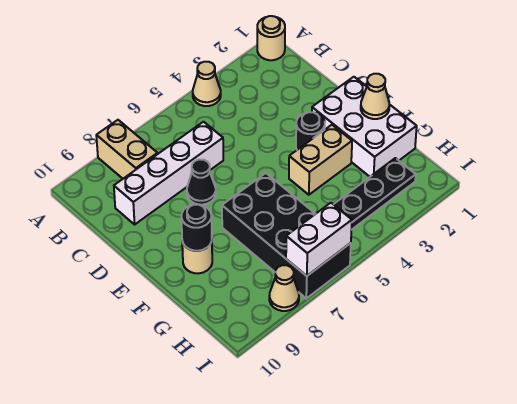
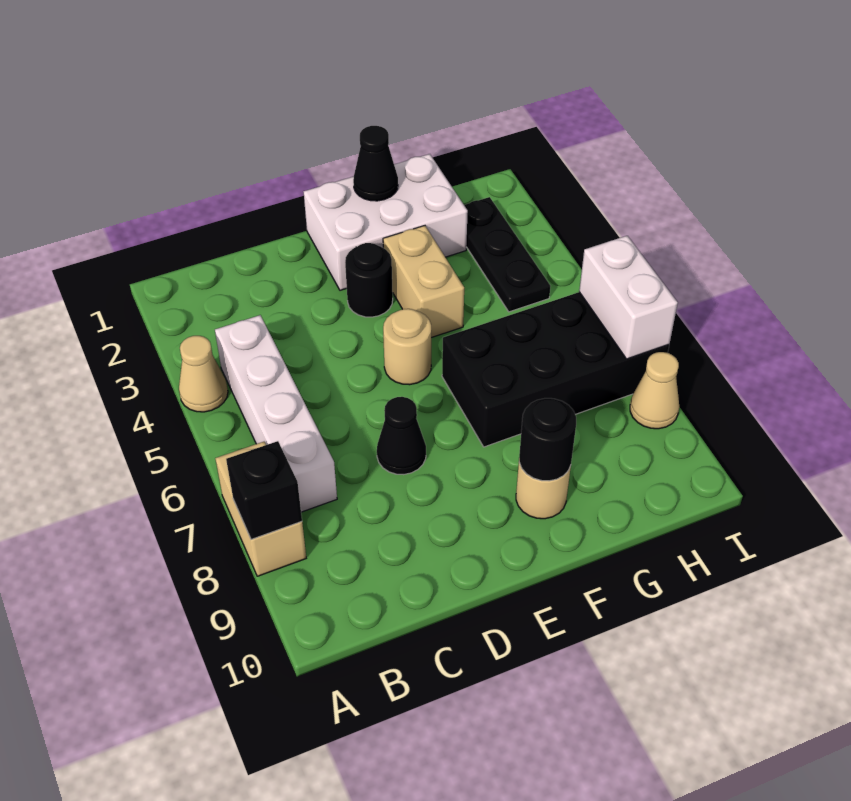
tan 1x1 round brick [257,16,285,60] -> tan 1x1 round brick moved to [383,309,431,385]
tan 1x2 brick [96,120,158,179] -> tan 1x2 brick turned to [215,442,306,576]
none -> black 1x1 brick [226,441,302,539]
white 1x4 brick [114,122,223,224] -> white 1x4 brick moved to [215,315,337,512]
tan 1x1 cone [361,74,389,119] -> black 1x1 cone [353,126,398,201]

